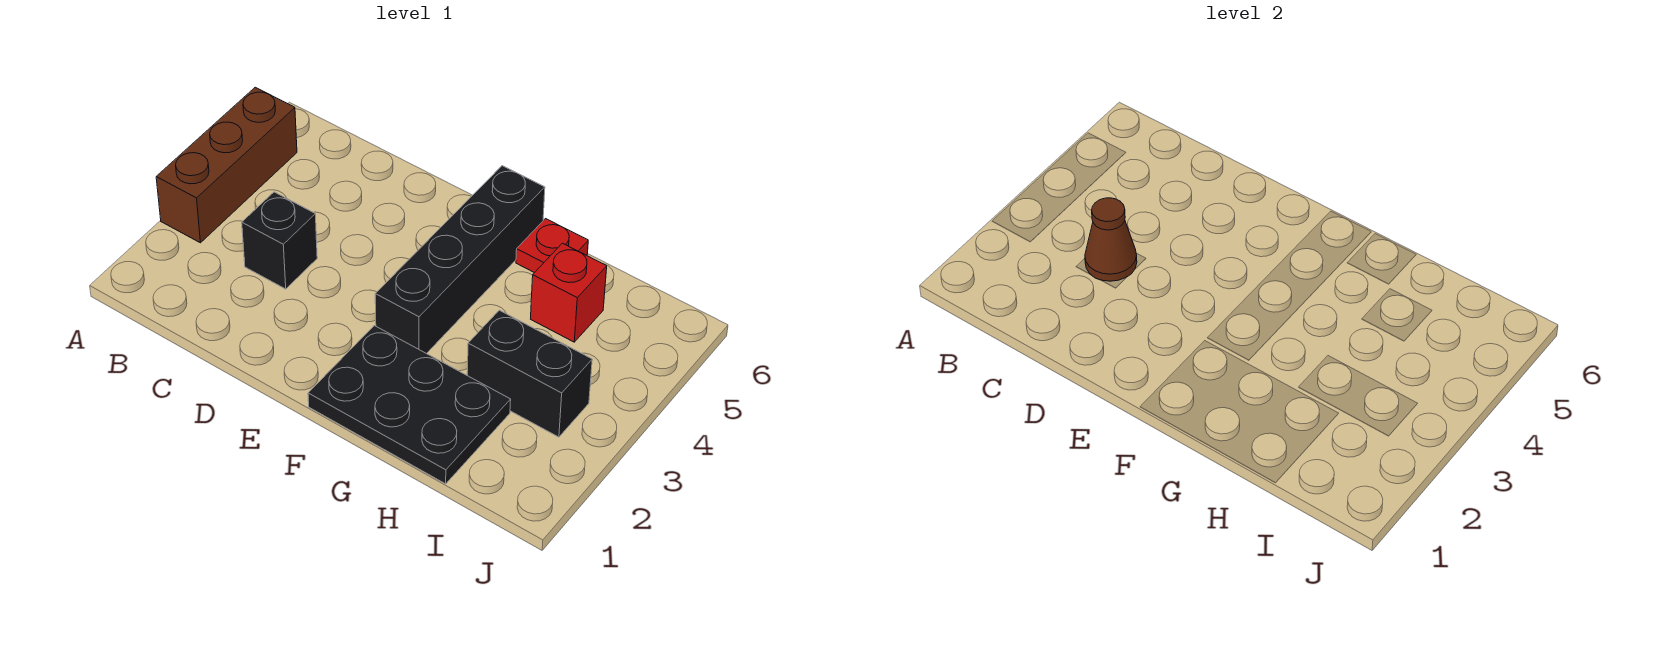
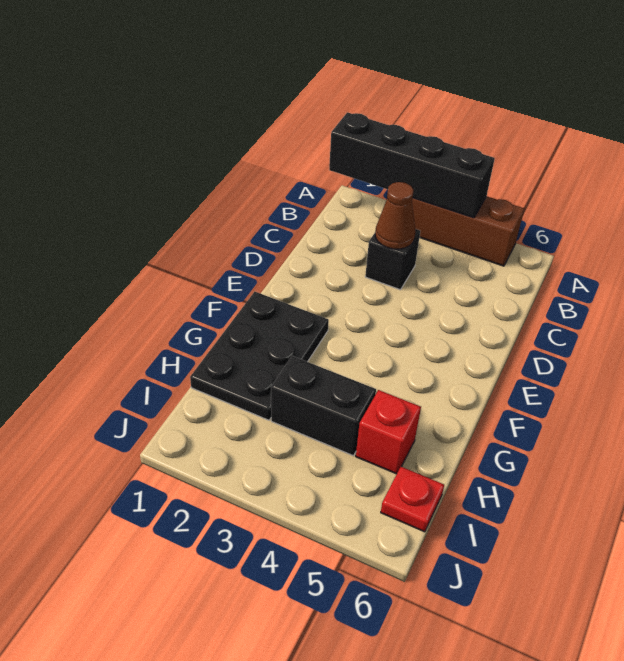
black 1x4 brick [375,166,545,354] -> black 1x4 brick moved to [329,112,495,218]
red 1x1 plate [516,219,588,273] -> red 1x1 plate moved to [381,467,444,532]
black 1x2 brick [467,310,592,437] -> black 1x2 brick turned to [271,356,376,456]

